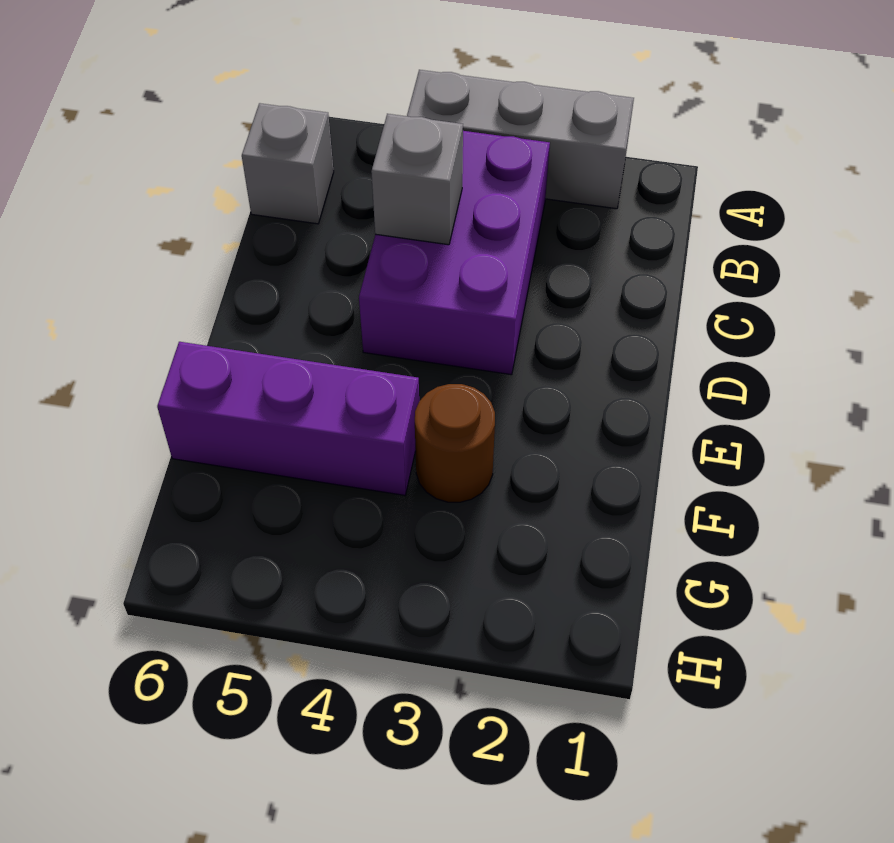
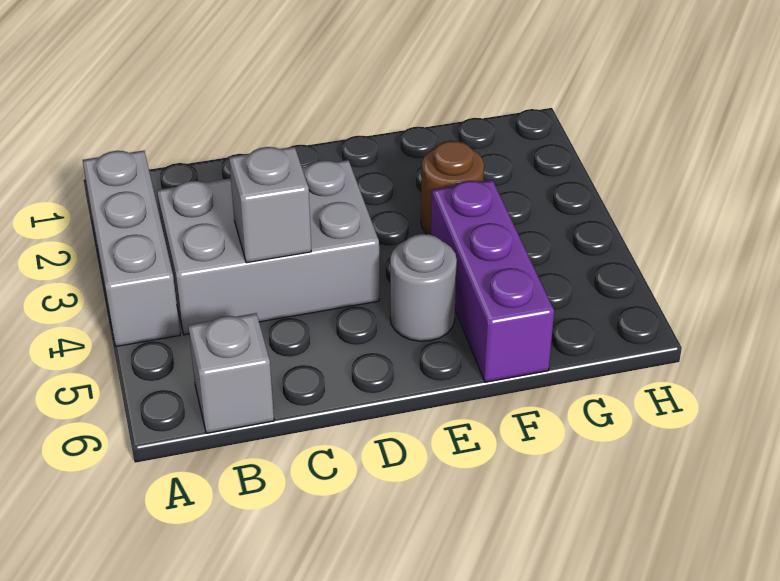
purple 2x3 brick [359,131,550,375] -> grey 2x3 brick [157,160,379,335]
none -> grey 1x1 round brick [390,234,457,341]

